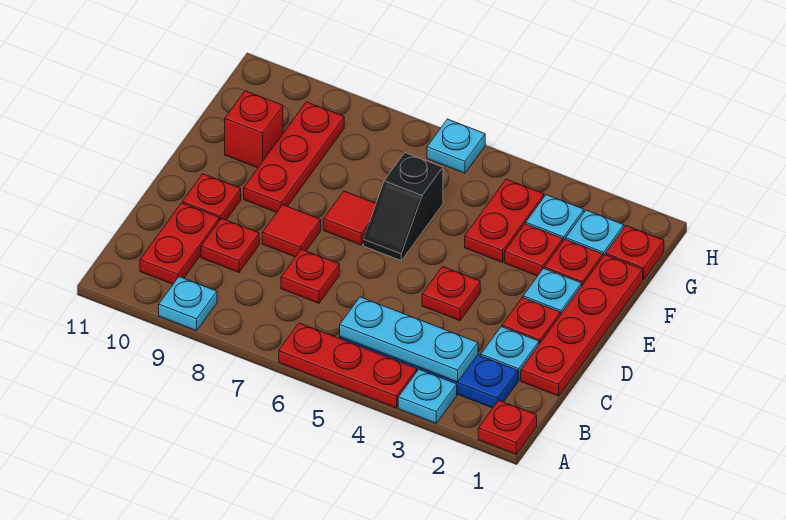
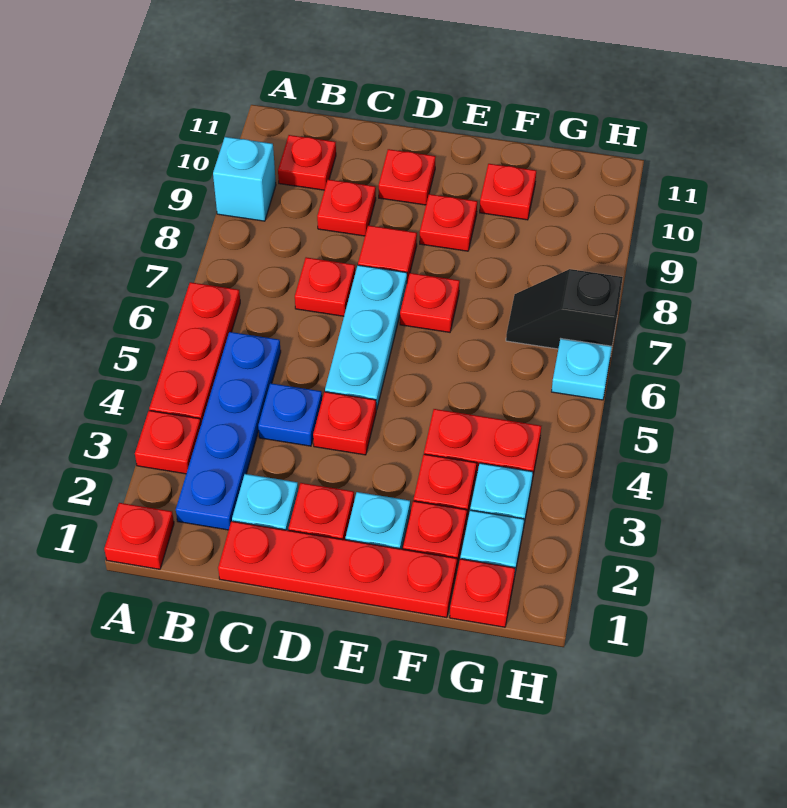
cyan 1x1 plate [398,369,457,423] -> red 1x1 plate [135,411,201,474]
cyan 1x1 plate [159,277,217,331] -> cyan 1x1 brick [213,137,276,221]
cyan 1x3 plate [340,297,478,382] -> cyan 1x3 plate moved to [325,265,407,410]
red 1x2 plate [140,203,219,284] -> red 1x1 plate [278,135,336,190]
none -> blue 1x1 plate [258,383,322,446]
black 1x2 slope [363,153,443,260] -> black 1x2 slope moved to [506,269,623,349]
red 1x1 tile [323,191,376,245] -> red 1x1 plate [400,273,460,332]
red 1x3 plate [244,102,344,212] -> red 1x1 plate [420,194,477,251]
red 1x1 brick [225,91,283,168] -> red 1x1 plate [480,164,536,220]

